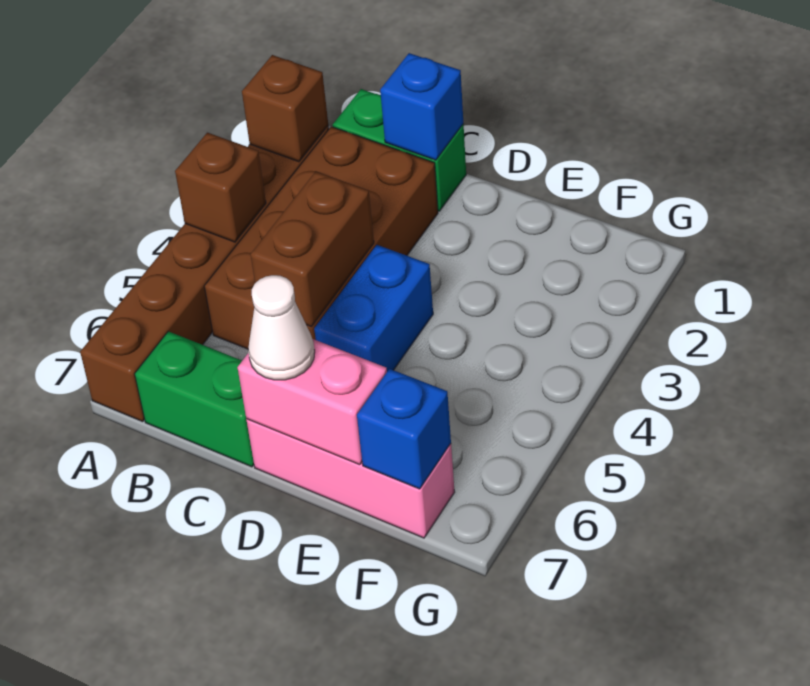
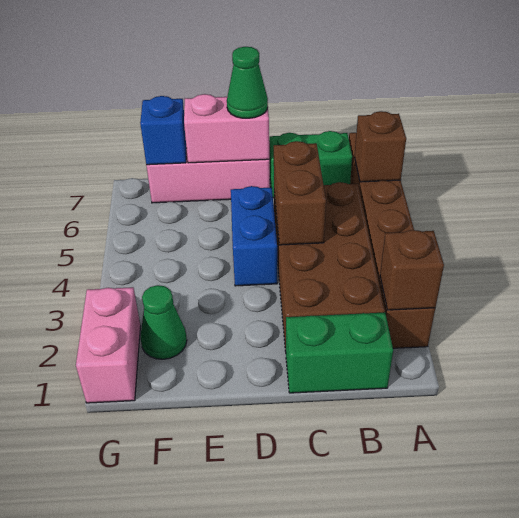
brown 1x1 brick [175,133,266,242] -> brown 1x1 brick moved to [355,111,406,182]
blue 1x1 brick [380,53,463,160] -> none
white 1x1 cone [248,275,315,380] -> green 1x1 cone [227,47,268,118]
none -> green 1x1 cone [140,285,187,359]
none -> pink 1x2 brick [76,287,141,403]

